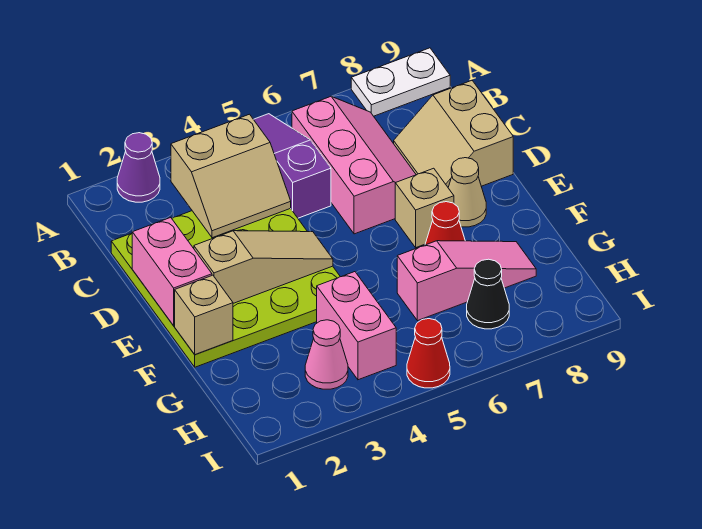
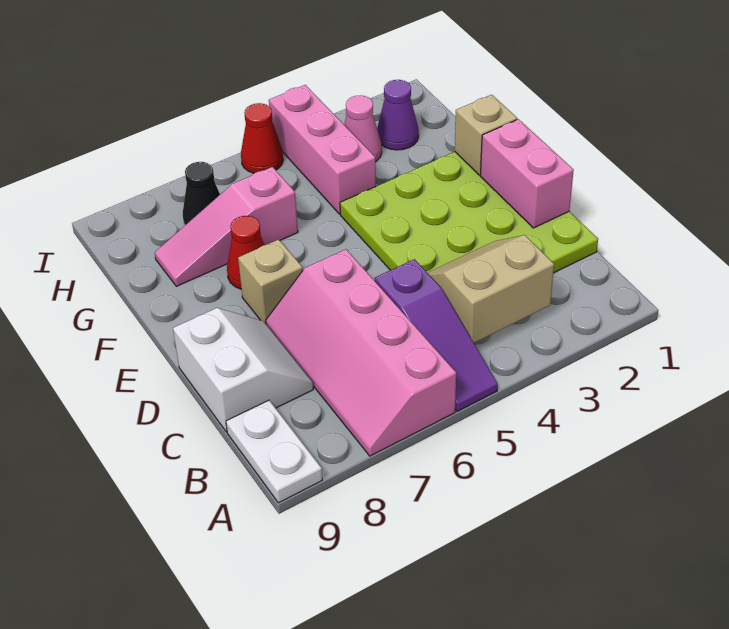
purple 1x1 cone [117,133,160,202] -> purple 1x1 cone moved to [377,80,419,150]
white 1x2 plate [351,48,450,116] -> white 1x2 plate turned to [226,400,322,503]
pink 2x3 slope [292,96,416,234] -> pink 2x4 slope [266,249,456,456]
tan 2x2 slope [394,81,513,187] -> white 2x2 slope [173,308,313,432]
tan 1x3 slope [194,231,333,303] -> none
tan 1x1 cone [448,158,486,227] -> none
pink 1x2 brick [317,272,396,380] -> pink 1x3 brick [269,85,376,214]

